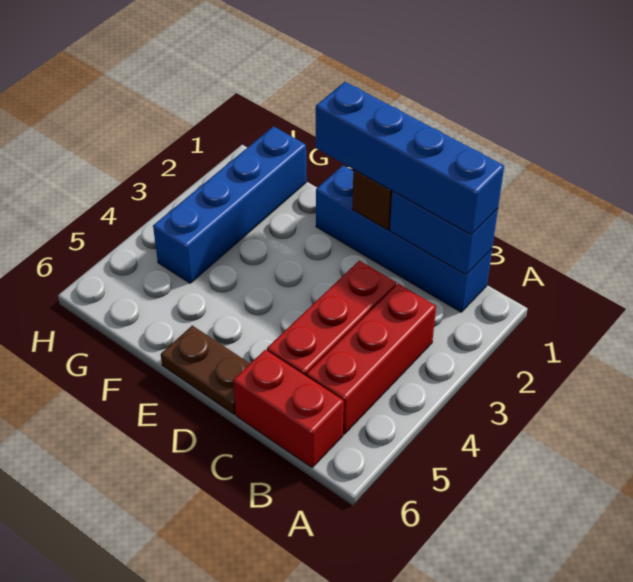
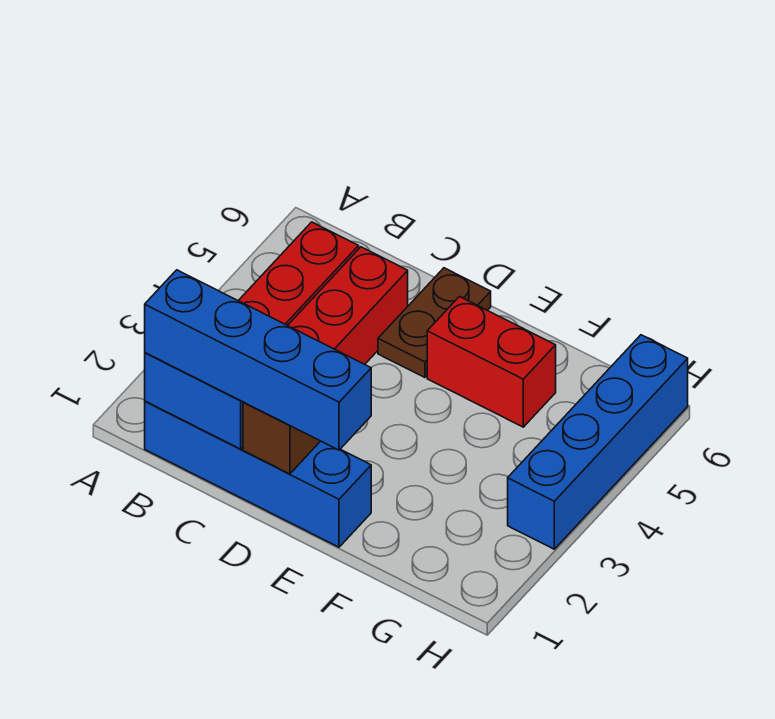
red 1x2 brick [233,350,344,468] -> red 1x2 brick moved to [427,297,556,427]
brown 1x2 plate [161,326,250,414] -> brown 1x2 plate turned to [378,268,491,378]
blue 1x4 brick [153,126,306,283] -> blue 1x4 brick moved to [508,335,688,549]

